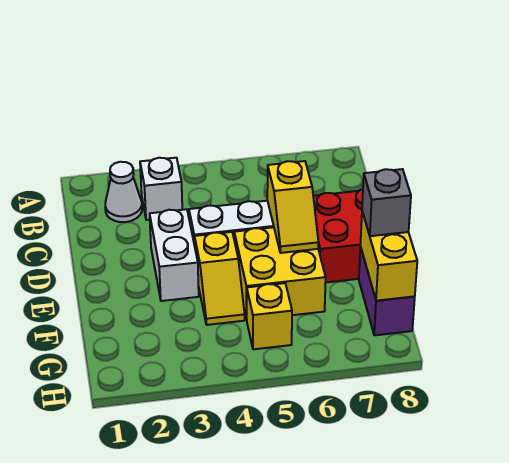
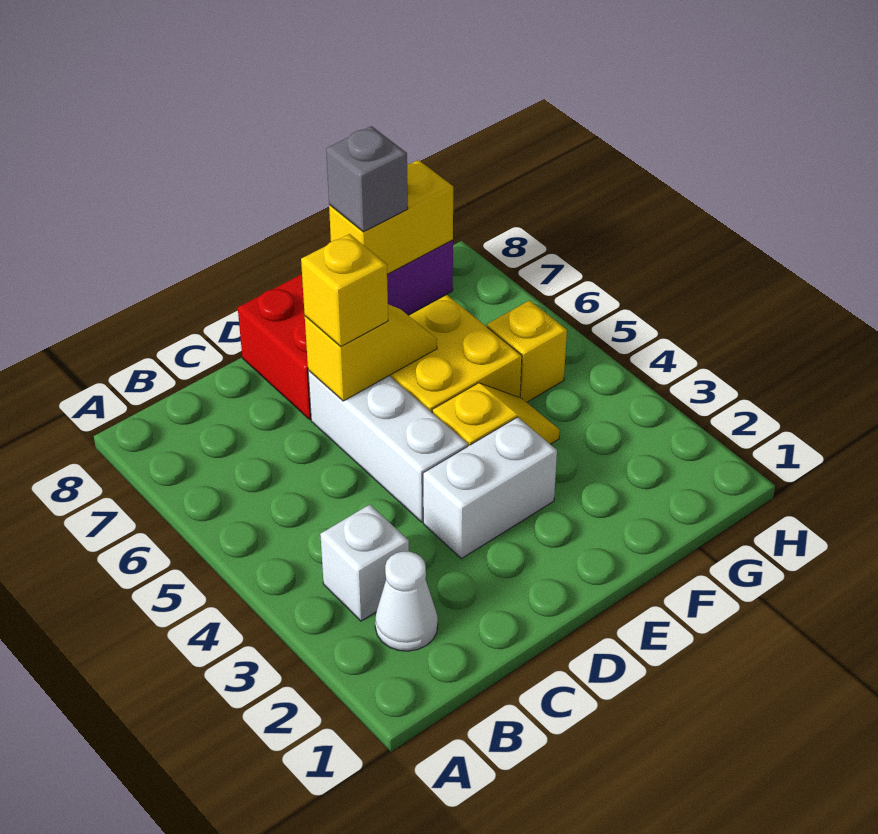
none -> yellow 1x1 brick [301,234,388,346]

